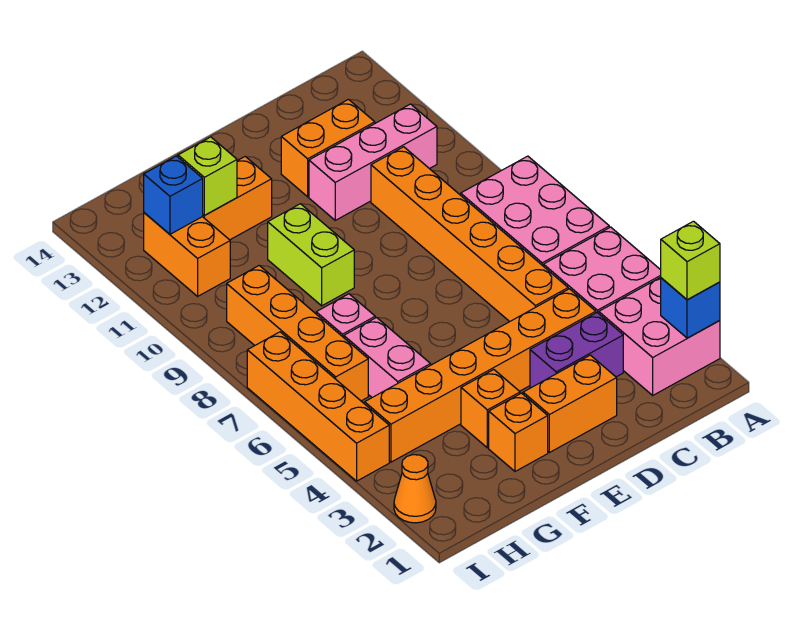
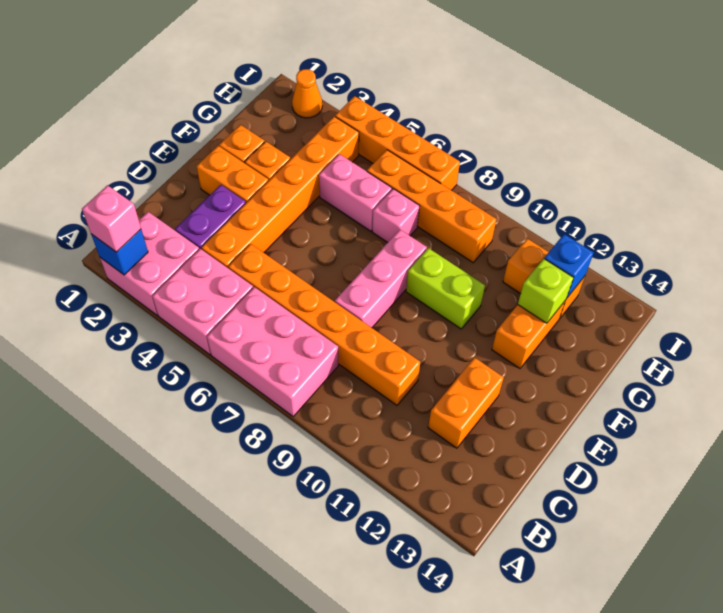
lime 1x1 brick [661,221,720,300] -> pink 1x1 brick [82,185,141,252]
pink 1x3 brick [309,104,437,220] -> pink 1x3 brick moved to [335,230,427,328]
orange 1x2 brick [523,355,617,453] -> orange 1x2 brick turned to [197,146,268,203]

